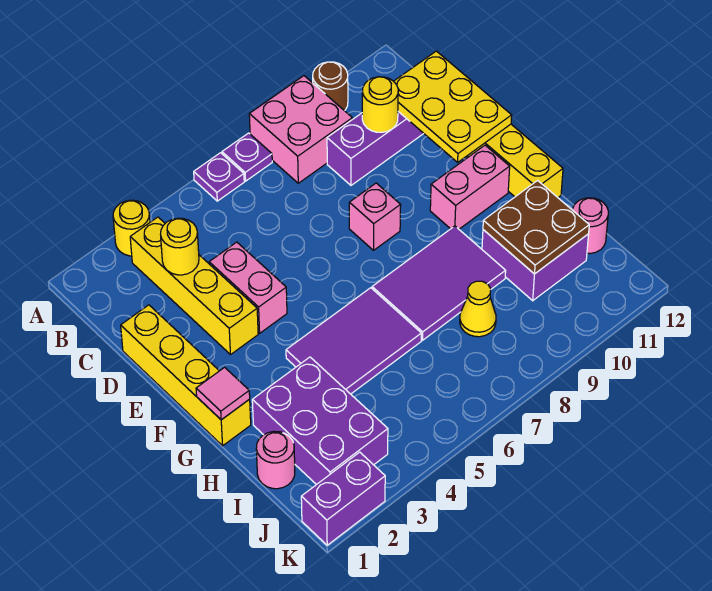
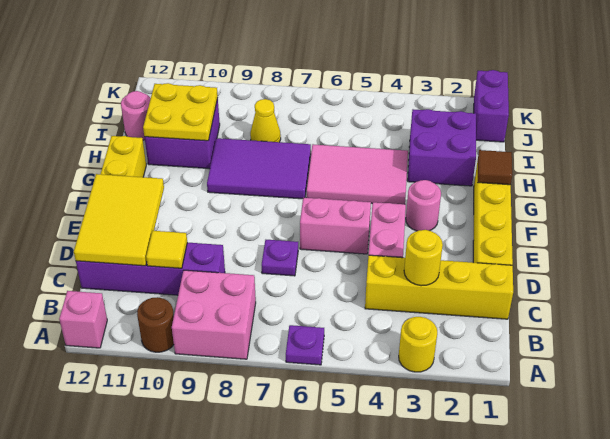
purple 1x1 plate [222,133,272,181] -> purple 1x1 plate moved to [262,240,298,276]
yellow 1x4 brick [130,217,258,354] -> yellow 1x4 brick turned to [365,255,513,319]
yellow 1x1 round brick [362,77,398,132] -> yellow 1x1 tile [146,231,187,268]
yellow 2x3 plate [394,51,512,162] -> yellow 2x3 tile [74,174,164,266]
pink 1x1 brick [349,183,401,250] -> pink 1x1 brick moved to [59,291,107,348]
pink 1x2 brick [430,145,510,229] -> pink 1x2 brick moved to [300,198,371,254]
pink 1x1 tile [196,367,250,420] -> brown 1x1 tile [478,150,512,185]
purple 2x3 tile [286,288,421,394] -> pink 2x3 tile [307,144,408,204]
purple 2x3 brick [252,357,388,485] -> purple 2x2 brick [408,109,476,186]
brown 2x2 plate [483,181,589,274] -> yellow 2x2 plate [143,83,218,141]
pink 1x1 round brick [256,431,295,489] -> pink 1x1 round brick moved to [406,180,441,231]
purple 1x2 brick [301,452,385,545] -> purple 1x2 brick turned to [474,70,509,142]

